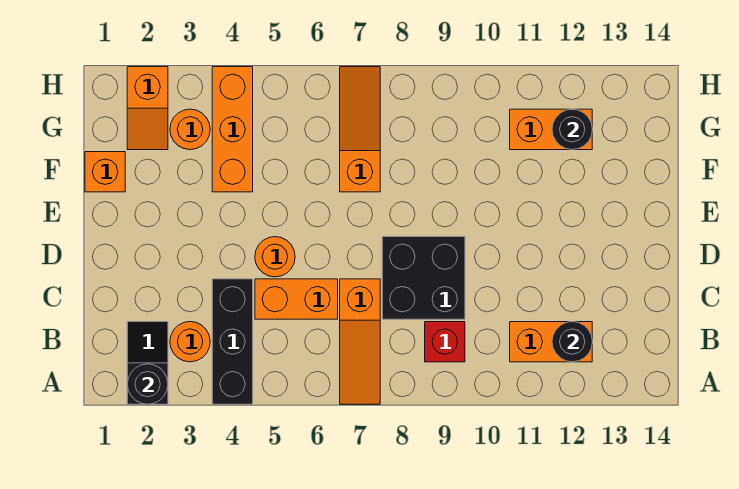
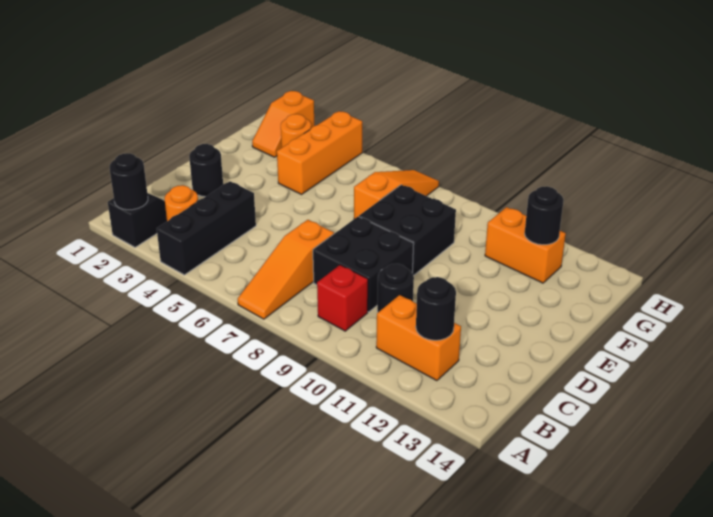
orange 1x2 brick [255,279,338,319] -> none
none -> black 1x1 round brick [377,264,414,312]
none -> black 1x1 round brick [189,144,223,197]
orange 1x1 round brick [255,237,295,277] -> none
none -> black 2x2 brick [359,185,456,276]
orange 1x1 brick [85,152,125,192] -> none

